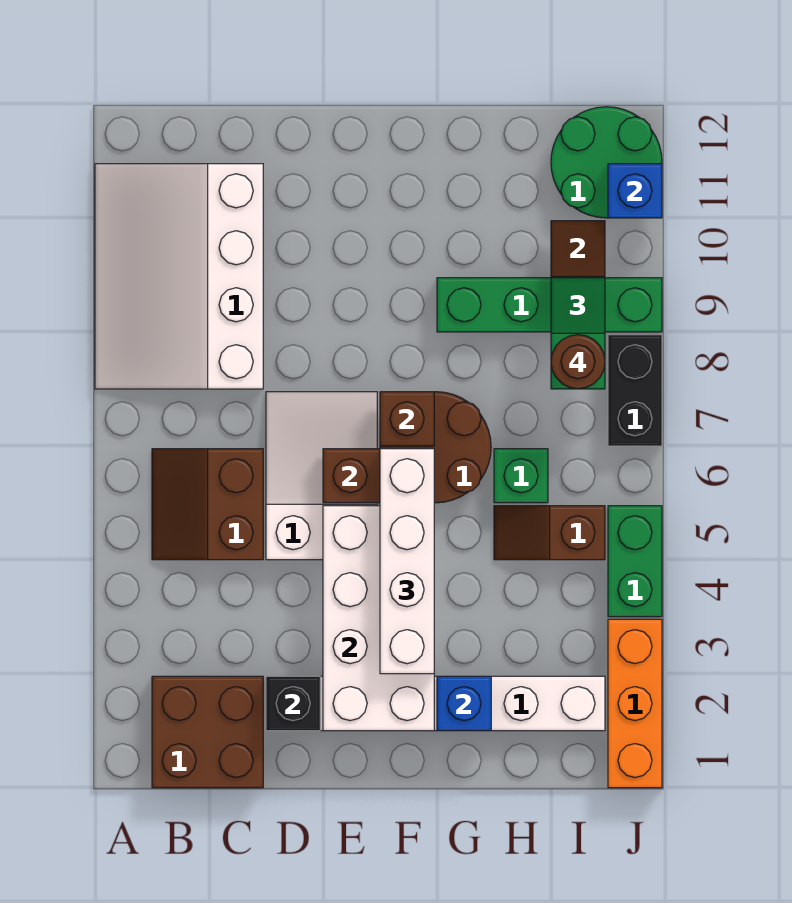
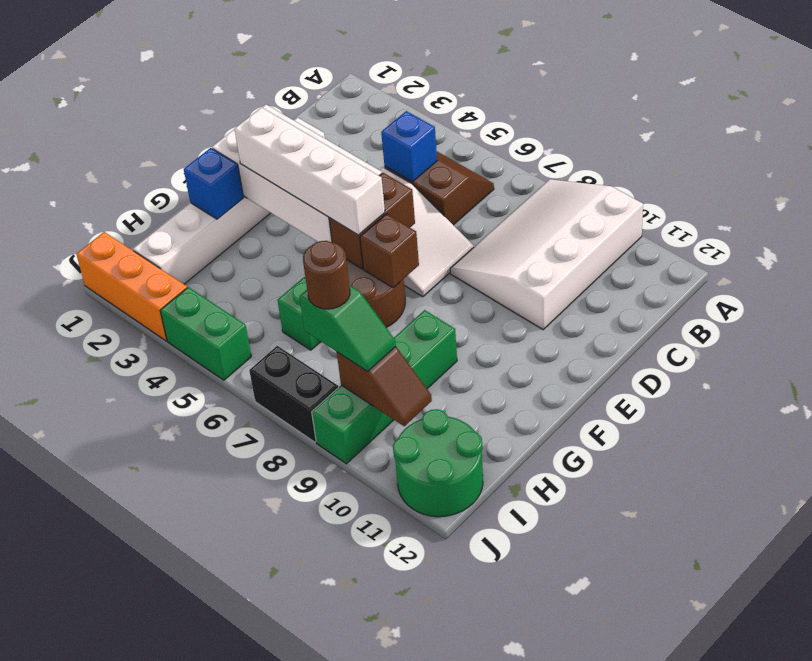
white 3x4 slope [95,164,263,389] -> white 3x4 slope turned to [450,179,643,330]
brown 2x2 brick [152,676,263,788] -> none
black 1x1 brick [266,676,320,731] -> none
brown 1x2 slope [494,506,605,560] -> none
blue 1x1 brick [608,164,662,218] -> blue 1x1 brick moved to [381,111,437,182]

